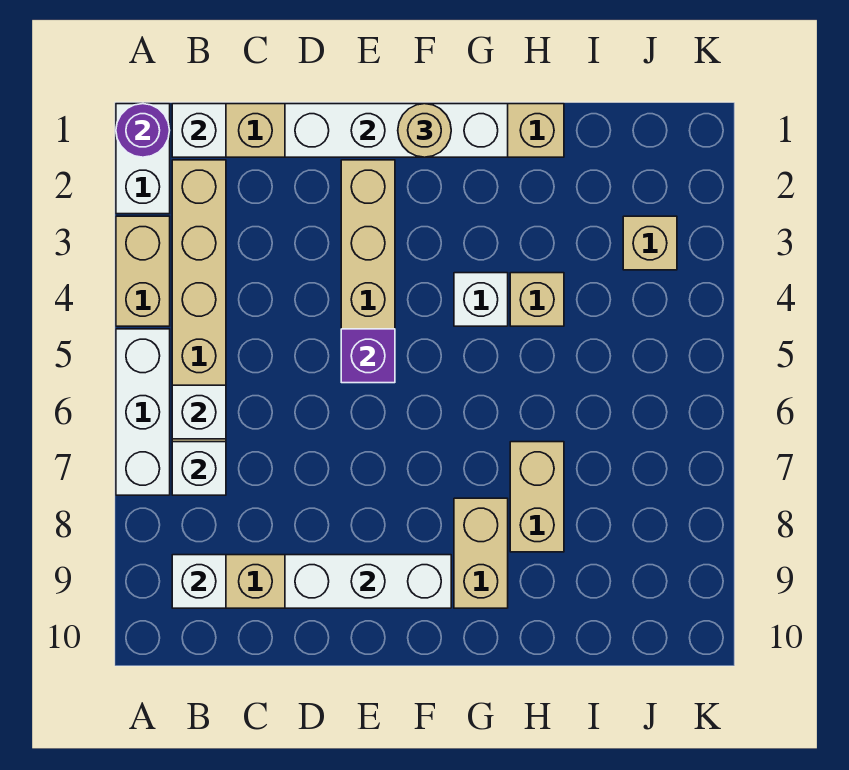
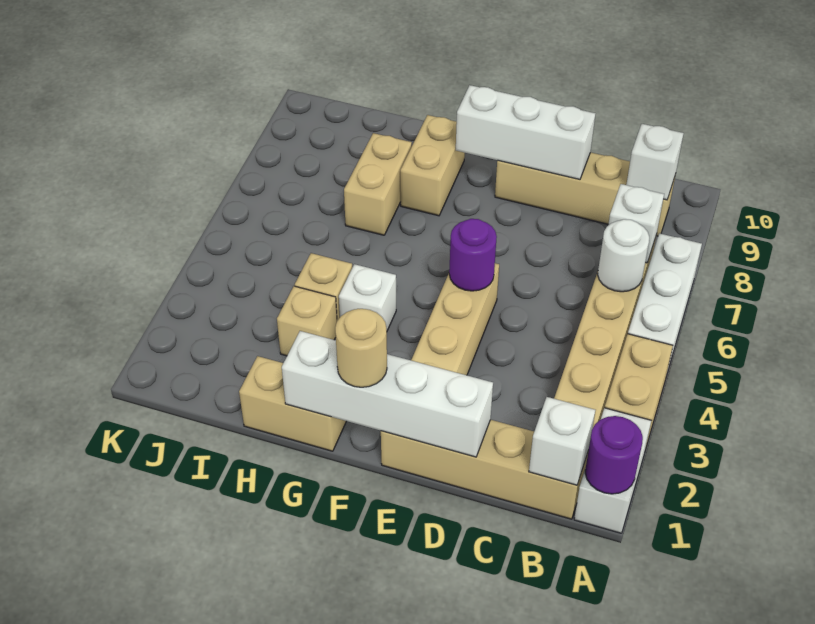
white 1x1 brick [172,385,226,439] -> white 1x1 round brick [598,219,649,292]
purple 1x1 brick [341,329,395,383] -> purple 1x1 round brick [449,219,497,291]
tan 1x1 brick [623,216,677,270] -> tan 1x1 brick moved to [277,286,337,356]

